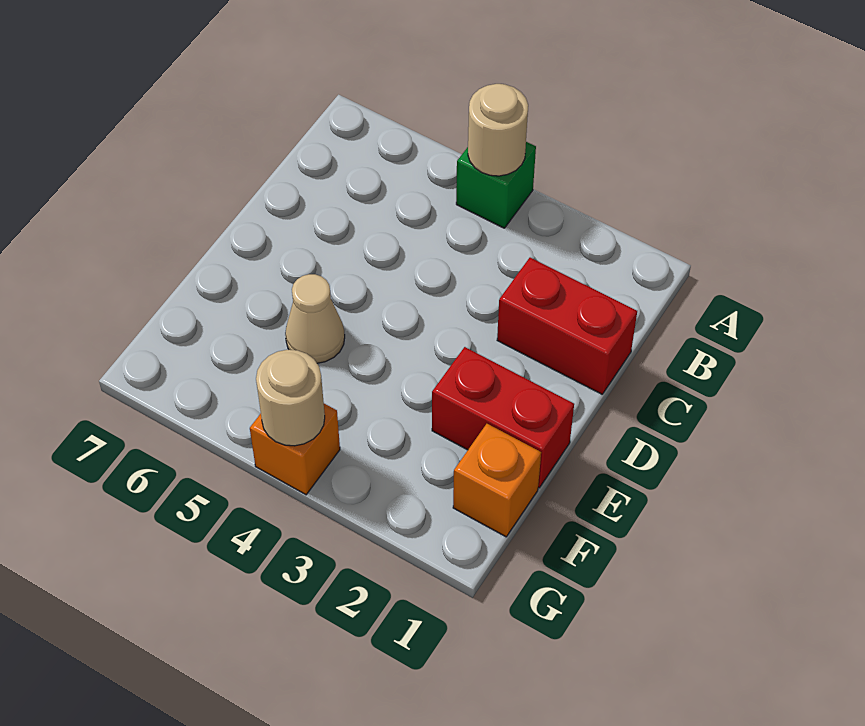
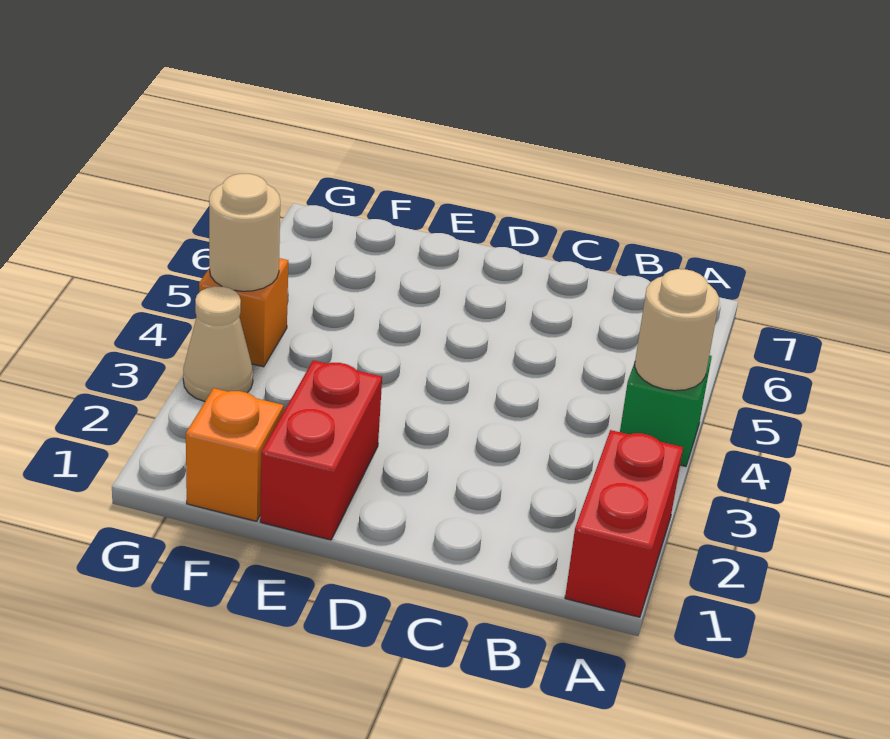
red 1x2 brick [497,258,637,394] -> red 1x2 brick moved to [565,430,683,617]
tan 1x1 cone [285,274,345,363] -> tan 1x1 cone moved to [183,286,253,402]

